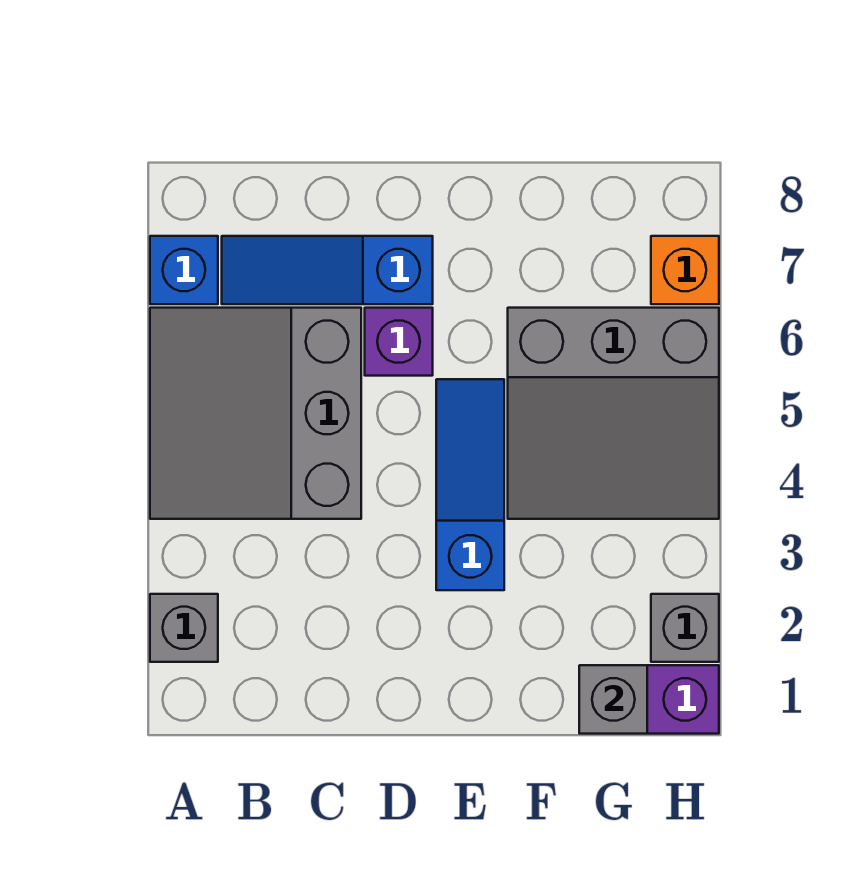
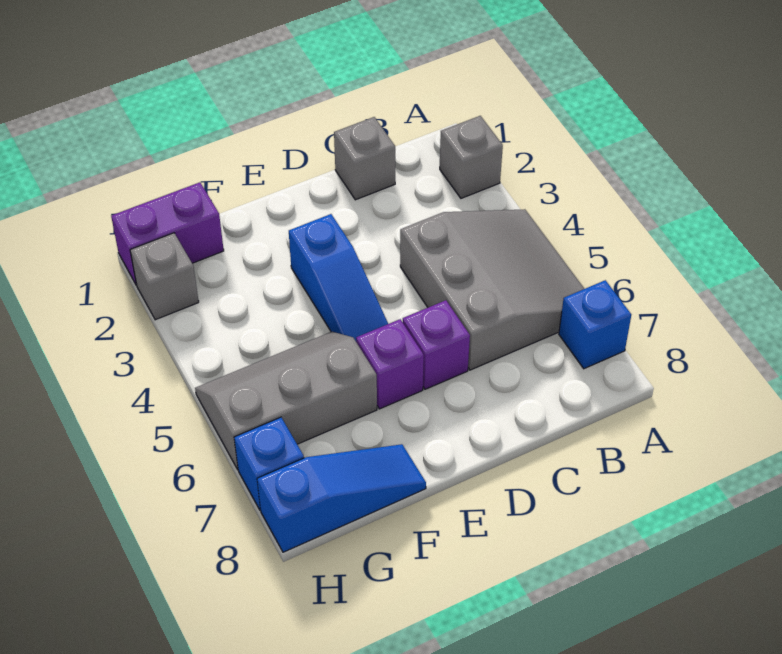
blue 1x3 slope [222,236,433,304] -> blue 1x3 slope moved to [257,444,426,552]
none -> purple 1x1 brick [356,319,424,409]
grey 3x3 slope [508,308,719,519] -> grey 2x3 slope [195,332,377,469]
grey 1x1 brick [579,665,647,734] -> grey 1x1 brick moved to [334,117,395,200]
orange 1x1 brick [651,236,719,304] -> blue 1x1 brick [234,417,304,510]

